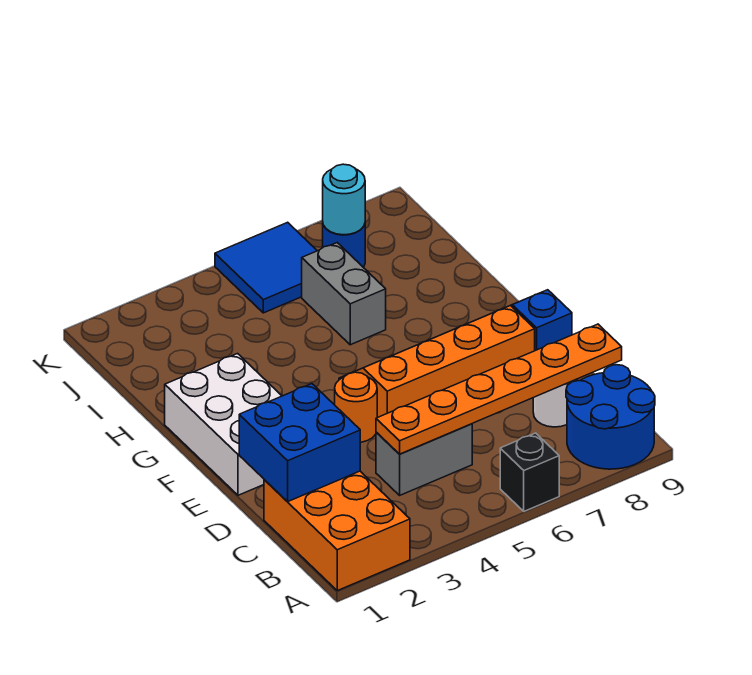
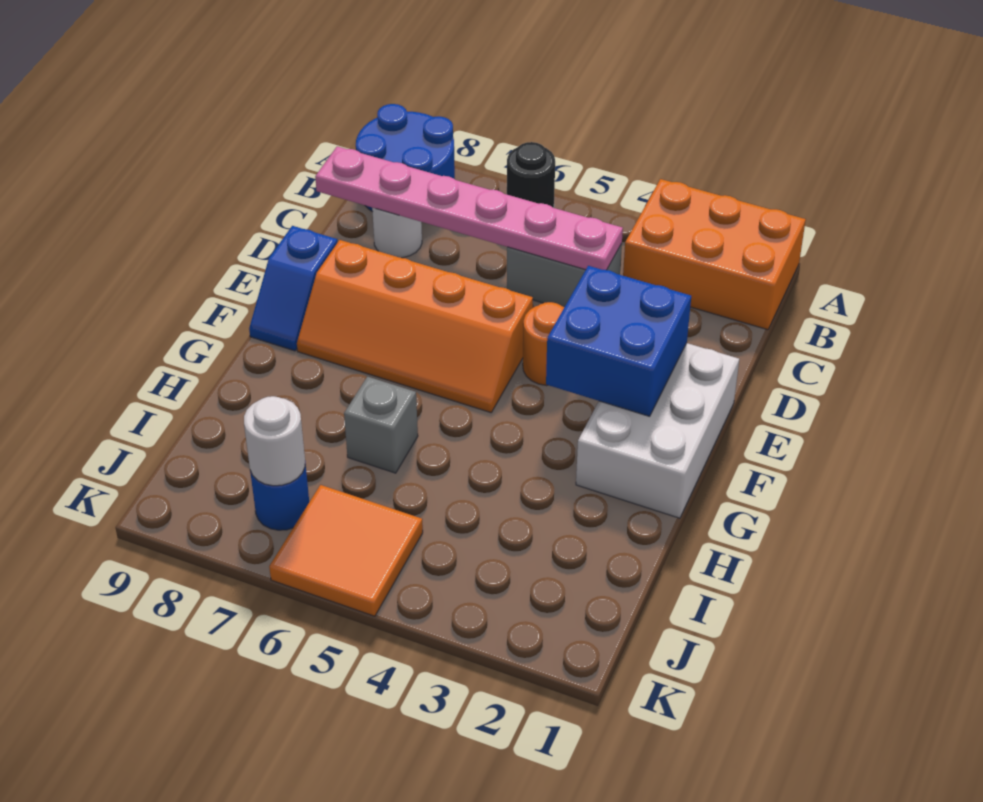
orange 2x3 brick [264,471,410,591] -> orange 2x3 brick turned to [623,179,806,330]
black 1x1 brick [500,433,559,511] -> black 1x1 round brick [507,142,555,208]
blue 2x2 brick [239,384,360,502] -> blue 2x2 brick moved to [546,266,691,416]
orange 1x6 plate [376,324,622,454] -> pink 1x6 plate [315,146,623,270]
grey 1x2 brick [302,243,386,345] -> grey 1x1 brick [344,377,418,473]
blue 2x2 tile [215,222,317,313] -> orange 2x2 tile [269,485,423,616]
cyan 1x1 round brick [323,164,365,235] -> white 1x1 round brick [244,396,305,486]

